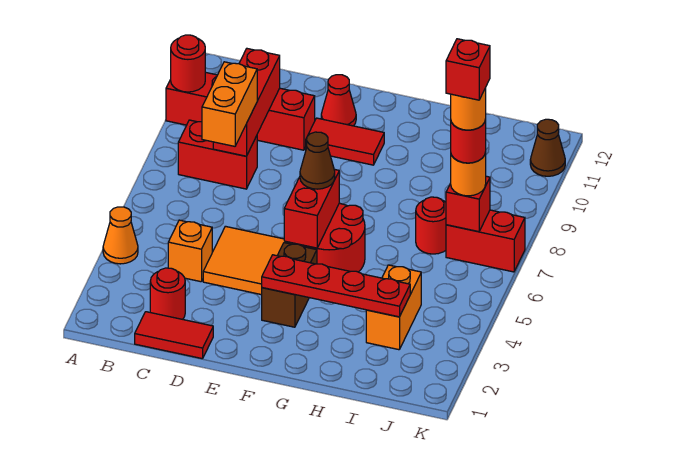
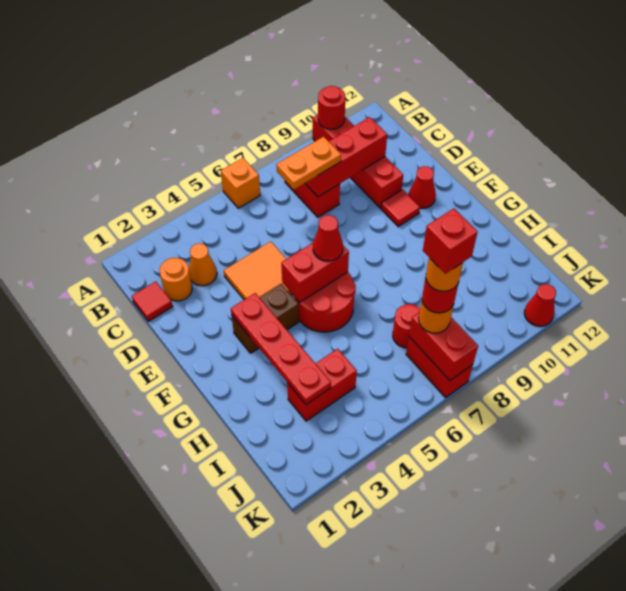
orange 1x1 cone [103,207,138,264] -> orange 1x1 cone moved to [189,243,217,286]
red 1x2 tile [135,312,213,359] -> red 1x1 tile [132,281,173,322]
red 1x1 round brick [150,268,185,319] -> orange 1x1 round brick [160,258,192,301]
orange 1x1 brick [168,220,212,282] -> orange 1x1 brick moved to [221,158,260,208]
orange 1x2 brick [202,62,257,146] -> orange 1x2 plate [276,137,341,189]
red 1x2 tile [306,118,384,165] -> red 1x1 tile [381,190,420,227]
brown 1x1 cone [300,132,335,189] -> red 1x1 cone [313,215,343,261]
orange 1x2 brick [366,265,421,350] -> red 1x2 brick [287,349,357,421]
red 1x1 brick [446,176,490,232] -> red 1x2 brick [409,312,478,380]
brown 1x1 cone [530,119,565,176] -> red 1x1 cone [524,284,556,326]

